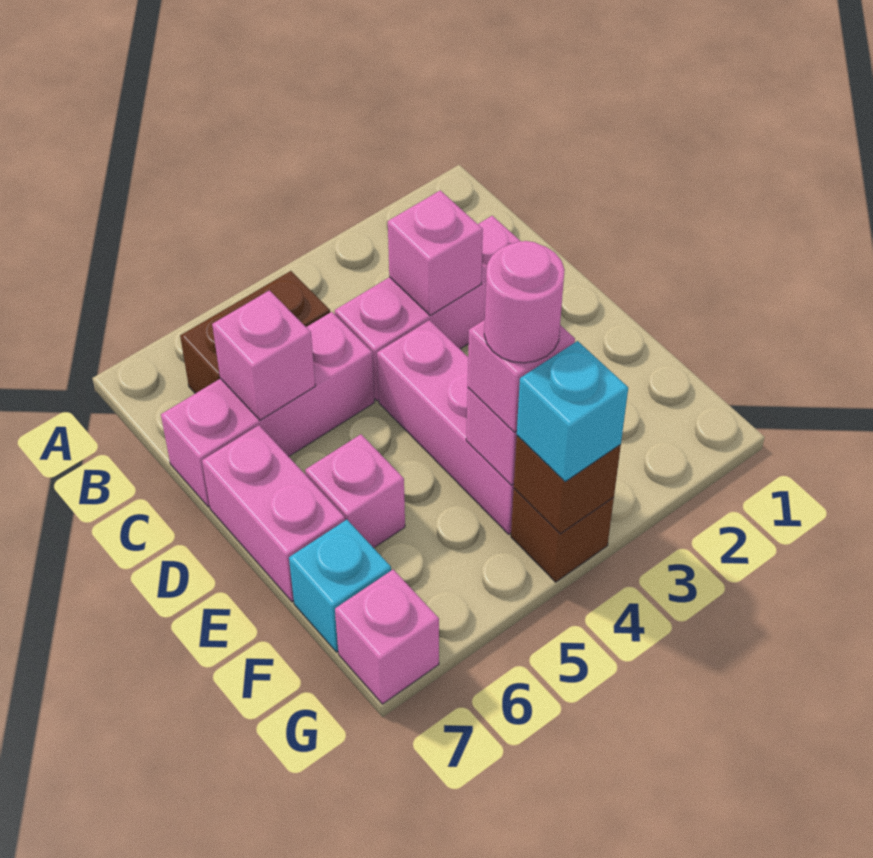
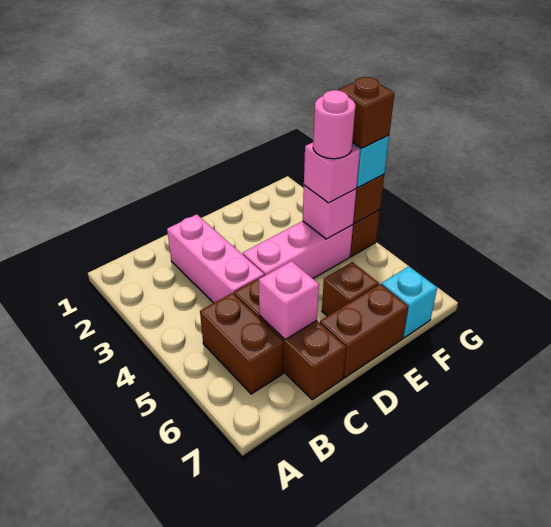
pink 1x1 brick [388,190,483,316] -> none
pink 1x3 brick [161,312,374,507] -> brown 1x3 brick [234,275,346,400]
pink 1x2 brick [202,425,345,602] -> brown 1x2 brick [320,284,408,378]
pink 1x1 brick [305,434,405,548] -> brown 1x1 brick [322,262,379,316]
none -> brown 1x1 brick [338,77,395,148]
pink 1x1 brick [335,569,439,704] -> none

